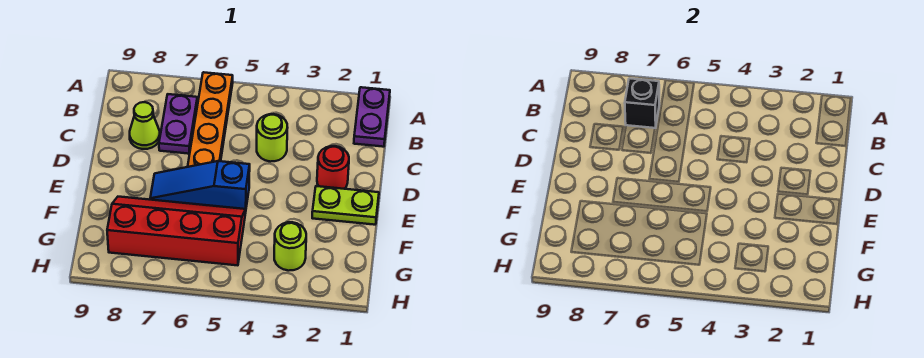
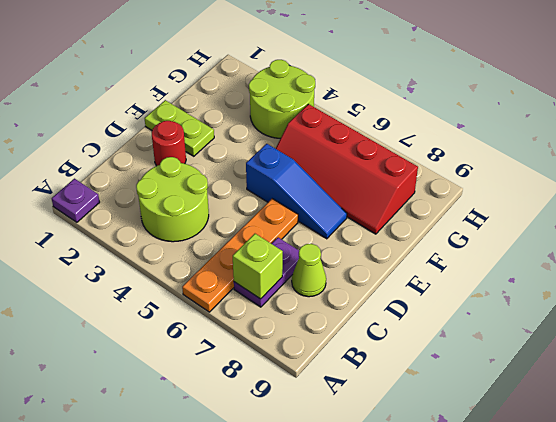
purple 1x2 plate [354,87,390,147] -> purple 1x1 plate [52,179,100,222]
black 1x1 brick [625,78,659,128] -> lime 1x1 brick [233,234,283,299]
lime 1x1 round brick [257,114,288,162] -> lime 2x2 round brick [136,157,209,242]
lime 1x1 round brick [274,222,306,271] -> lime 2x2 round brick [249,60,315,138]

